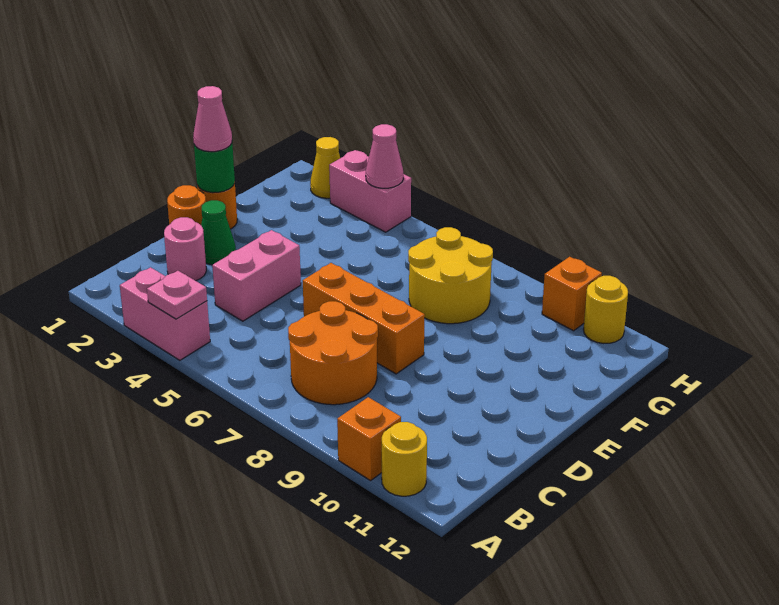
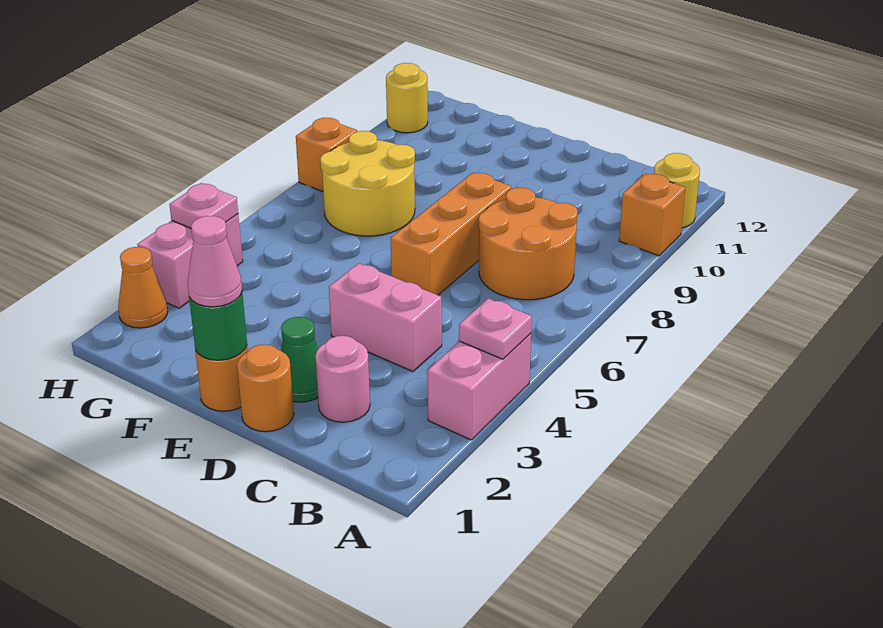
yellow 1x1 cone [310,137,340,198] -> orange 1x1 cone [118,247,168,328]
pink 1x1 cone [366,124,403,188] -> pink 1x1 plate [169,183,238,228]
orange 1x1 brick [542,257,602,331] -> orange 1x1 brick moved to [296,118,357,192]

